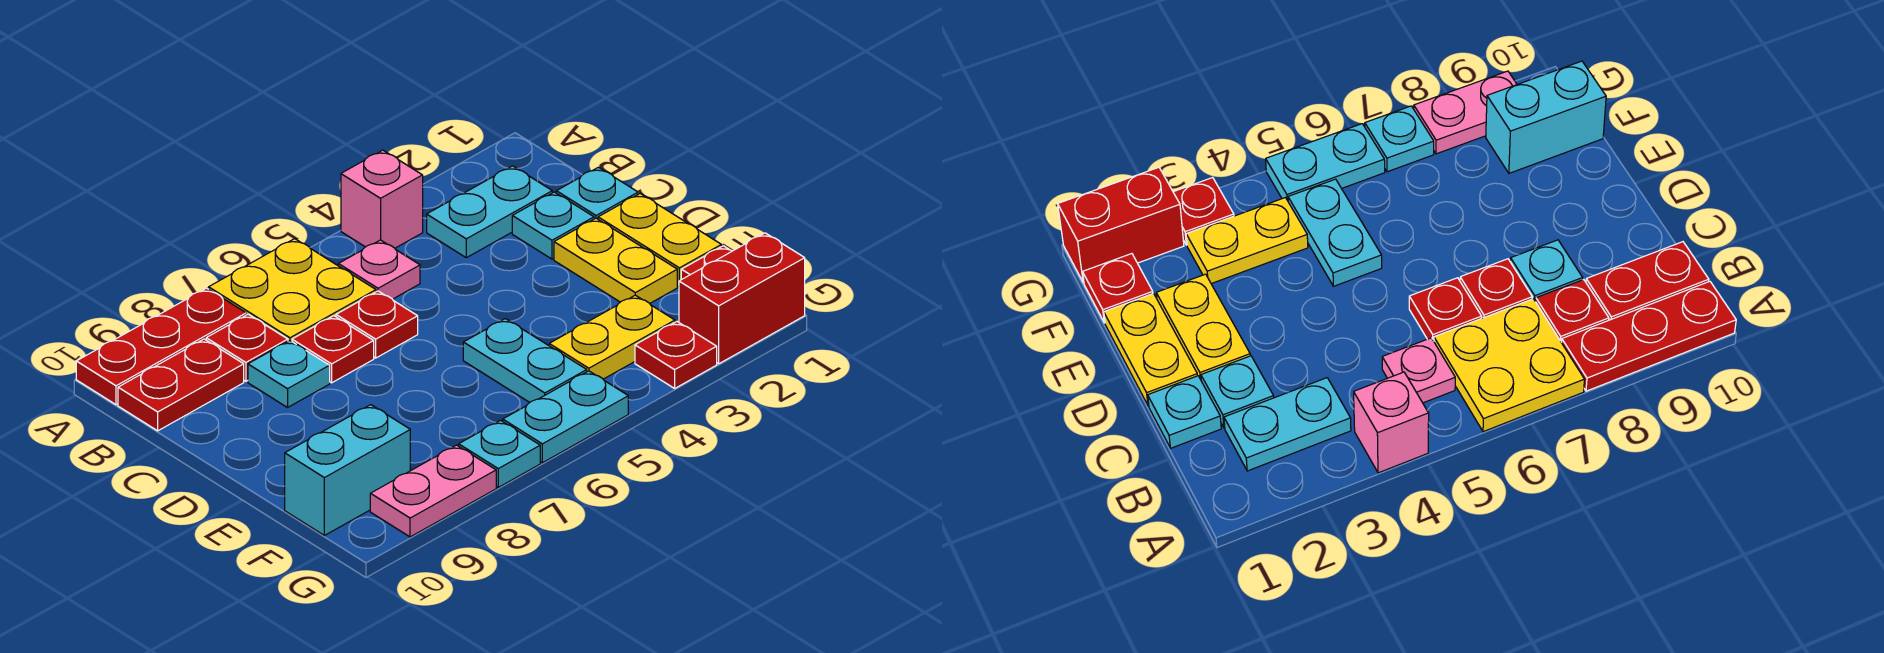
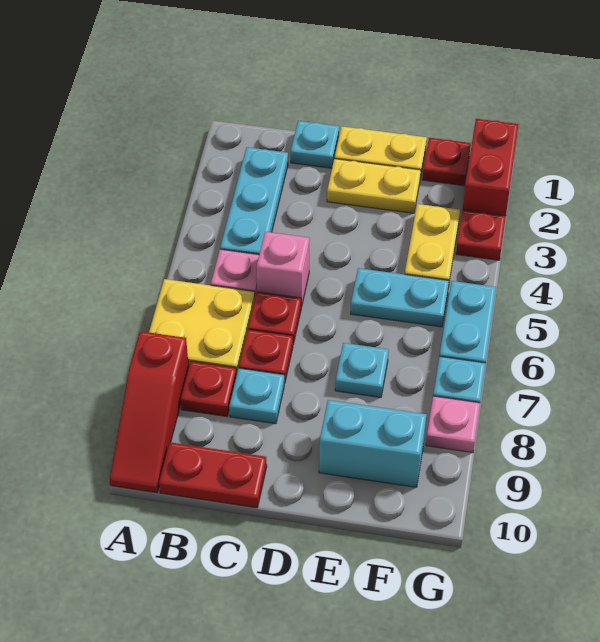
pink 1x1 brick [341,150,423,248] -> pink 1x1 brick moved to [256,232,310,307]
red 1x3 plate [76,288,246,405] -> red 1x3 slope [110,331,189,493]
cyan 1x2 plate [427,166,552,258] -> cyan 1x3 plate [220,147,288,255]
red 1x2 plate [118,339,244,431] -> red 1x2 plate turned to [159,442,267,508]
cyan 1x1 plate [512,192,594,259] -> cyan 1x1 plate moved to [335,343,389,397]
cyan 1x2 brick [285,405,410,535] -> cyan 1x2 brick turned to [319,400,426,487]
pink 1x2 plate [370,445,496,537] -> pink 1x1 plate [426,396,480,452]

